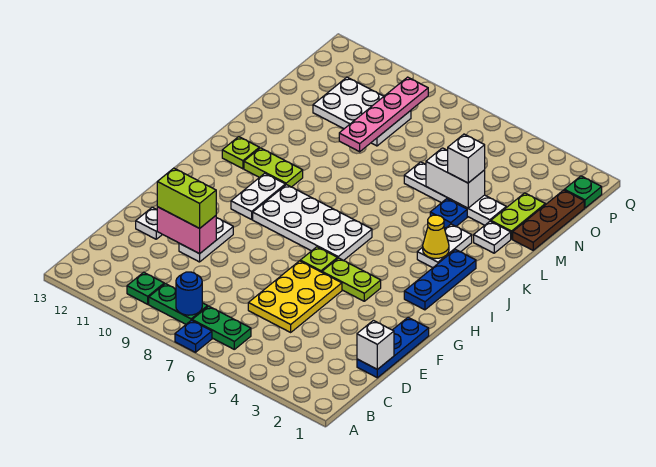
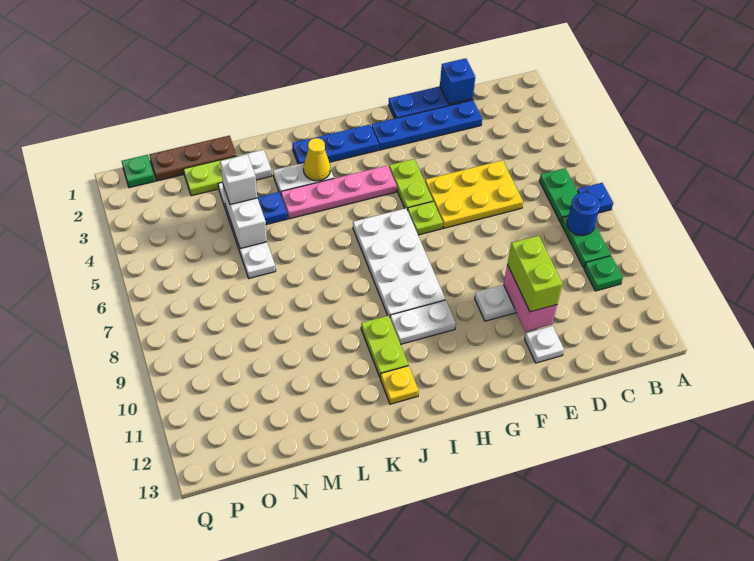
white 1x1 brick [357,320,394,369] -> blue 1x1 brick [440,58,475,104]
none -> blue 1x4 plate [372,100,482,150]
lime 1x1 plate [222,137,259,169] -> yellow 1x1 plate [380,366,419,404]
pink 1x4 plate [339,77,428,152] -> pink 1x4 plate moved to [281,165,397,219]
white 2x3 plate [313,77,411,146] -> none

